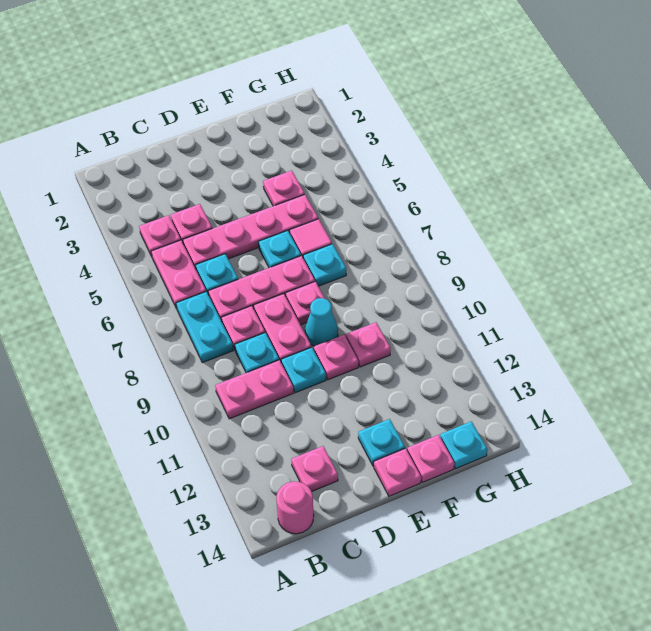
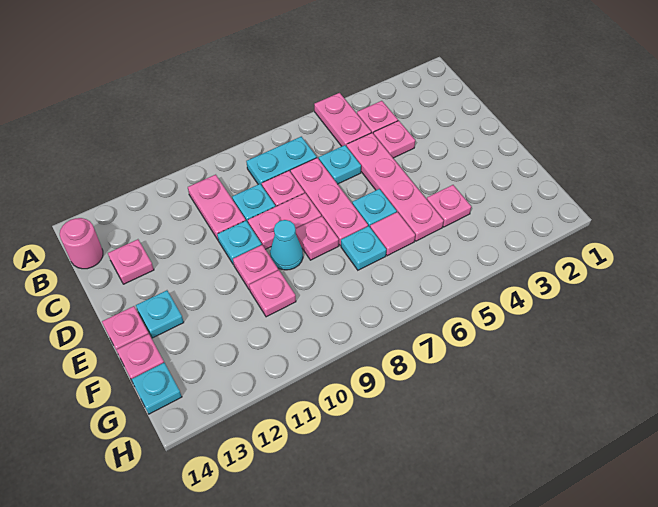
pink 1x2 plate [151,240,206,309] -> pink 1x2 plate turned to [314,93,371,146]

